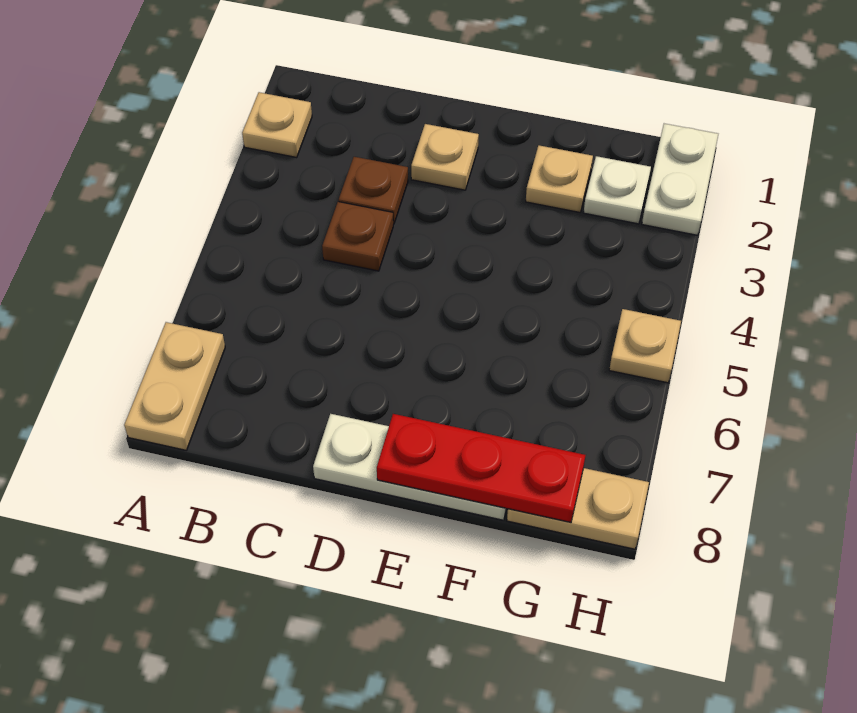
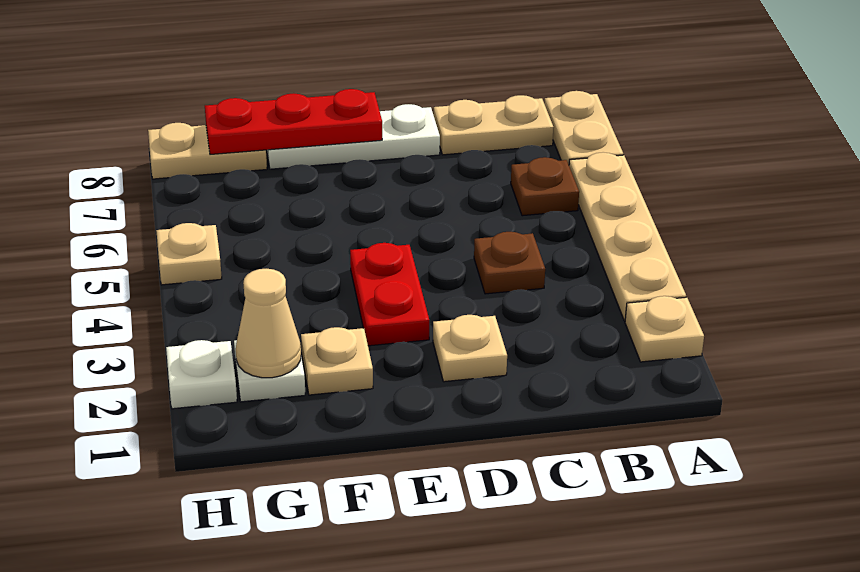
none -> tan 1x4 plate [569,152,686,321]
none -> tan 1x2 plate [434,95,554,155]
brown 1x1 plate [339,157,408,224] -> brown 1x1 plate moved to [511,157,579,216]
none -> red 1x2 plate [350,243,429,346]
none -> tan 1x1 cone [236,269,301,378]
white 1x2 plate [642,124,718,235] -> white 1x1 plate [166,340,237,409]

